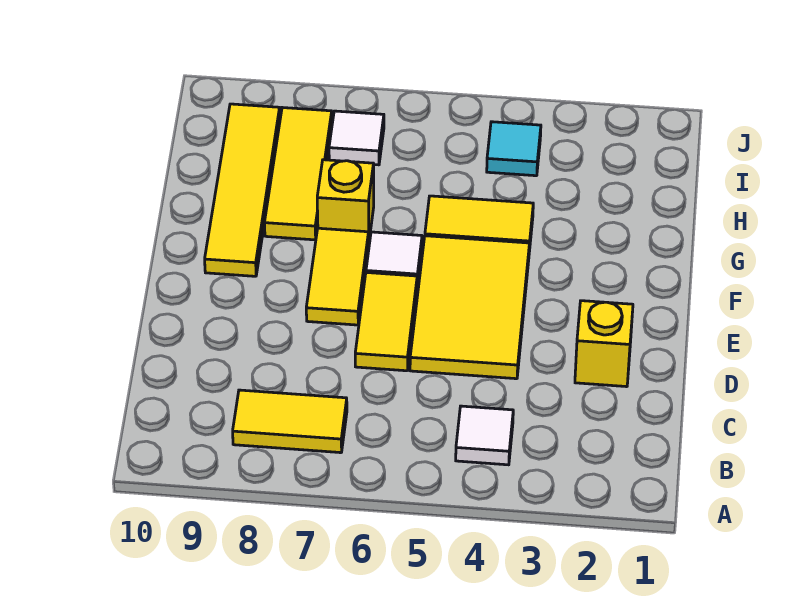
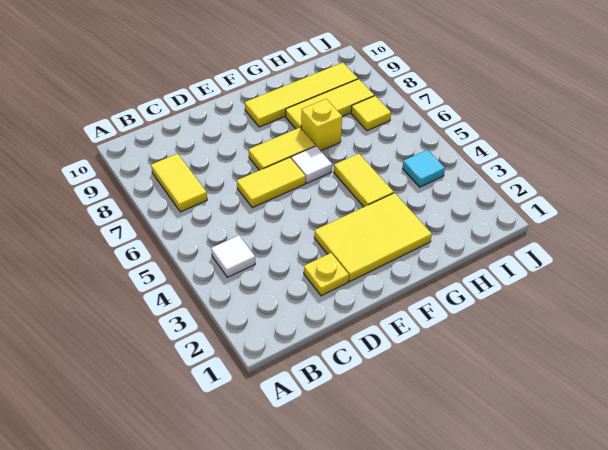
yellow 1x1 brick [575,301,633,387] -> yellow 1x1 plate [304,253,349,296]
yellow 2x3 tile [410,236,530,379] -> yellow 2x3 tile moved to [314,193,432,281]
white 1x1 tile [329,111,384,165] -> yellow 1x1 tile [351,96,391,131]

